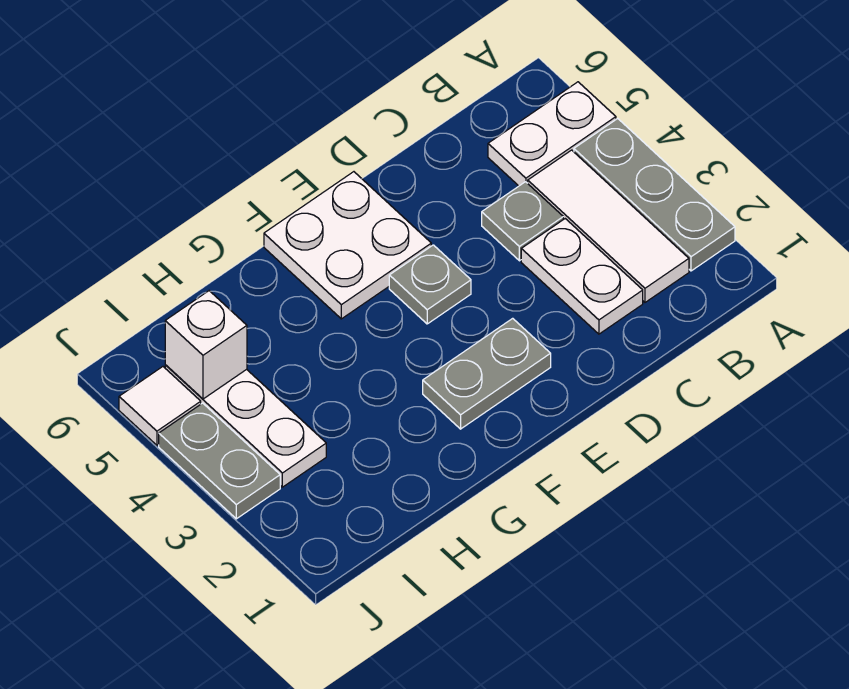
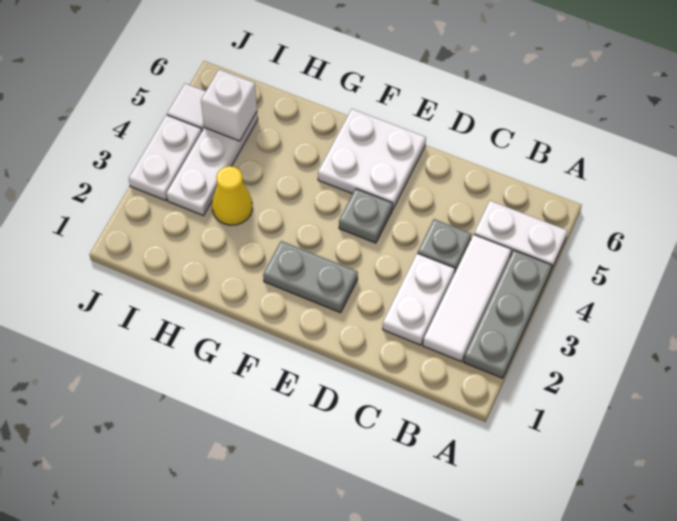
none -> yellow 1x1 cone [212,166,252,225]
grey 1x2 plate [159,403,280,519] -> white 1x2 plate [129,115,202,201]

